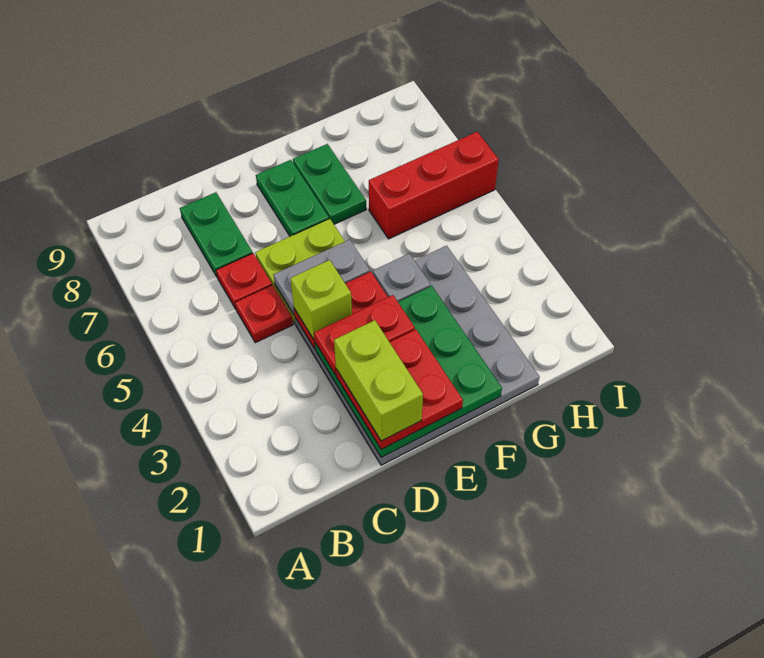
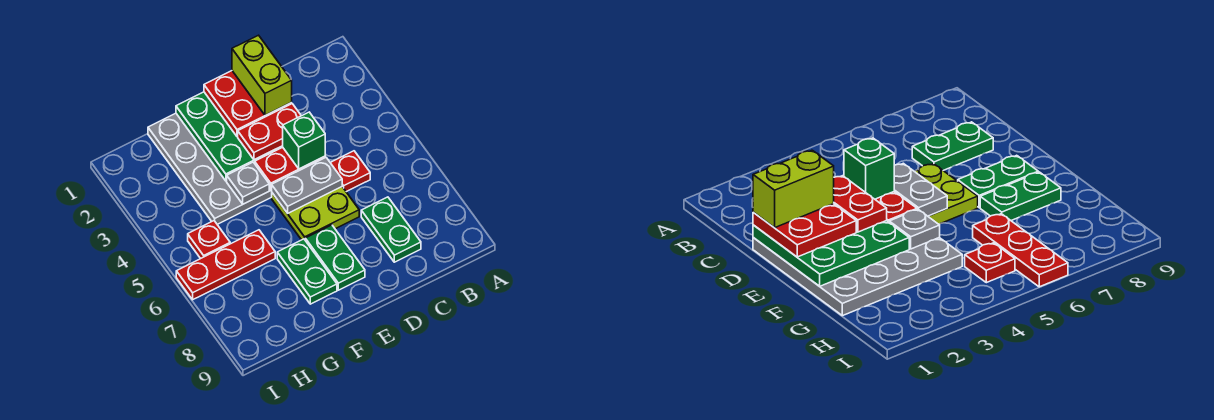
red 1x1 plate [216,253,272,309] -> red 1x1 plate moved to [188,221,230,259]
lime 1x1 brick [290,260,352,339] -> green 1x1 brick [283,112,325,169]
red 1x3 brick [369,132,499,239] -> red 1x3 plate [176,230,275,300]

